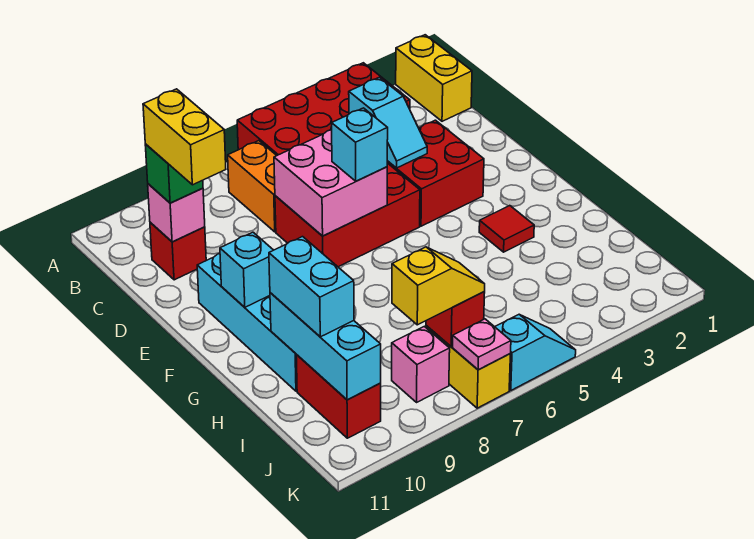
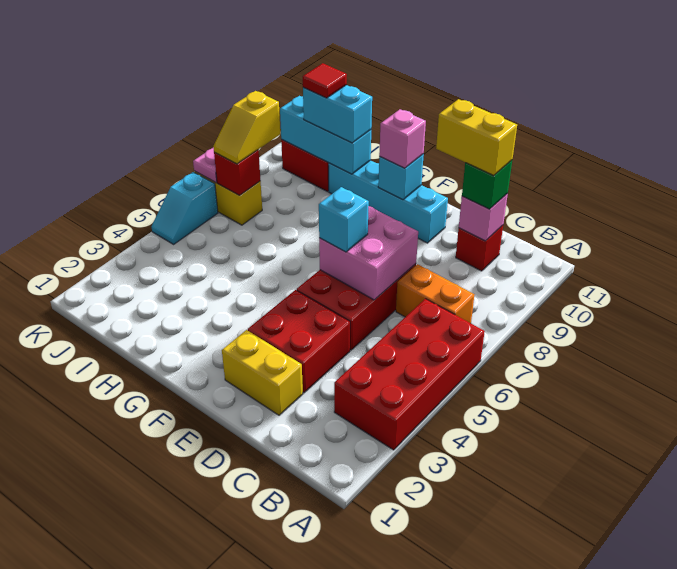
yellow 1x2 brick [396,35,472,121] -> yellow 1x2 brick moved to [222,330,303,415]
cyan 1x2 slope [349,77,427,168] -> none
red 1x1 tile [479,206,534,252] -> red 1x1 tile moved to [303,63,347,98]
pink 1x1 brick [392,326,450,402] -> pink 1x1 brick moved to [379,109,426,168]

